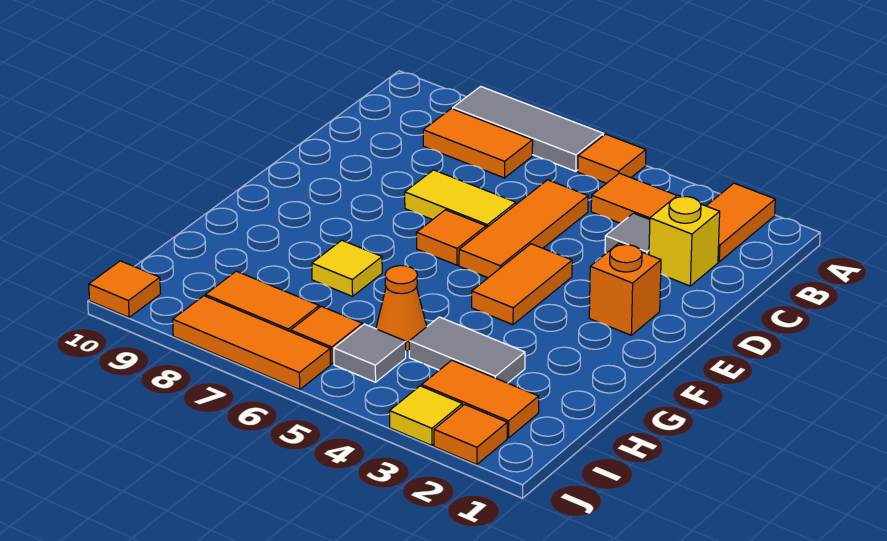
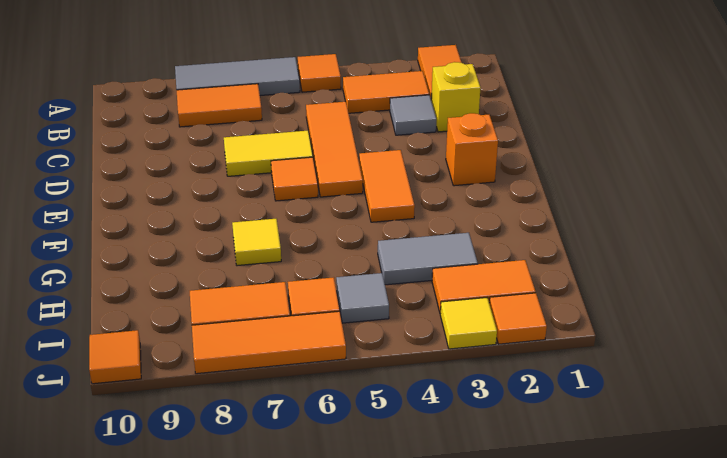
orange 1x1 cone [376,266,427,351] -> none

